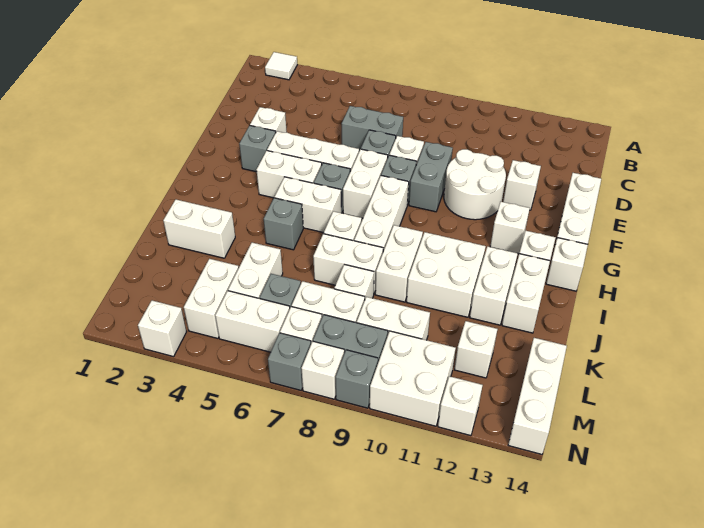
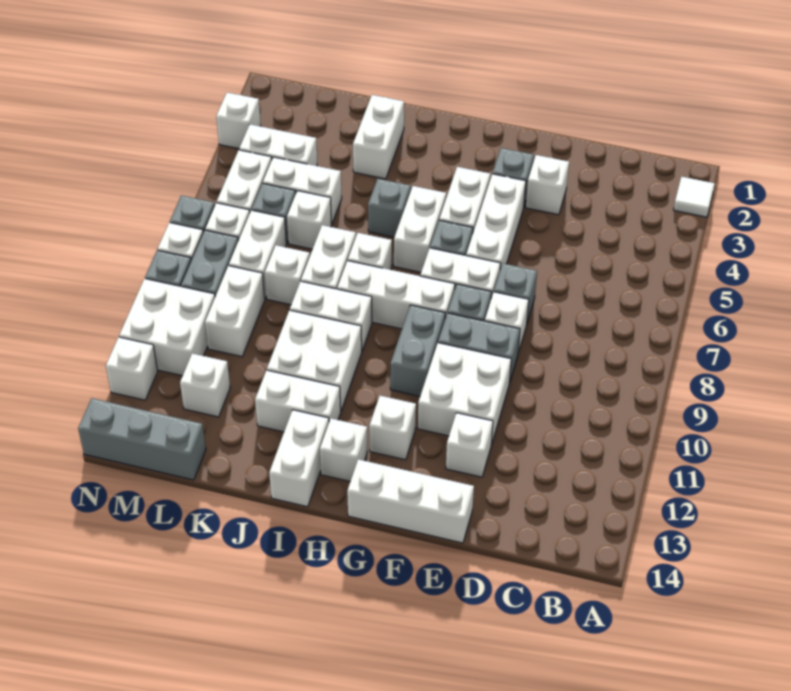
grey 1x2 brick [342,106,403,151] -> grey 1x2 brick moved to [390,305,445,396]
white 2x2 round brick [444,149,506,220] -> white 2x2 brick [418,343,511,445]
white 1x1 brick [546,238,588,291] -> white 1x1 brick moved to [287,191,332,249]
white 1x2 brick [502,254,550,333] -> white 1x2 brick turned to [269,410,329,507]
white 1x3 brick [508,338,567,454] -> grey 1x3 brick [78,398,206,480]

